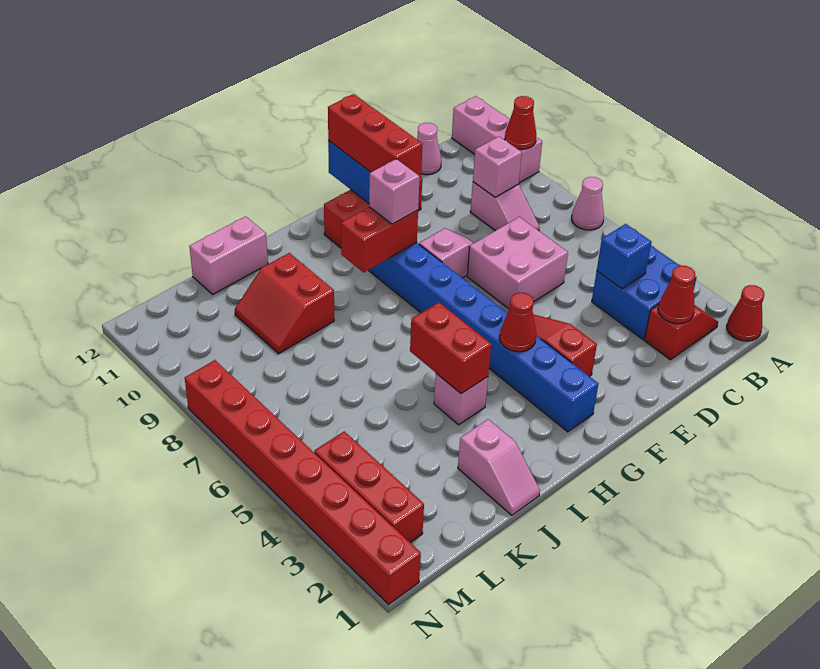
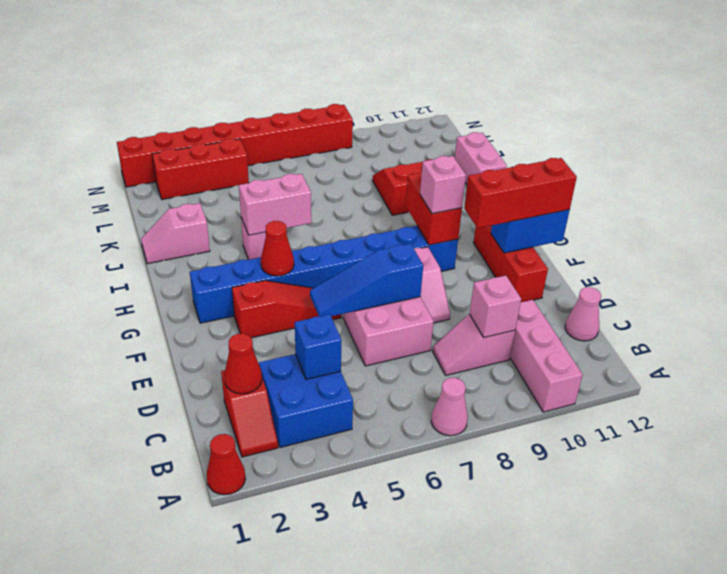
pink 1x3 brick [452,96,542,183] -> pink 1x3 brick turned to [510,300,583,412]
red 1x1 cone [505,96,536,149] -> none
none -> blue 1x3 slope [310,244,423,317]
red 1x2 brick [410,302,491,394] -> pink 1x2 brick [239,174,311,235]

